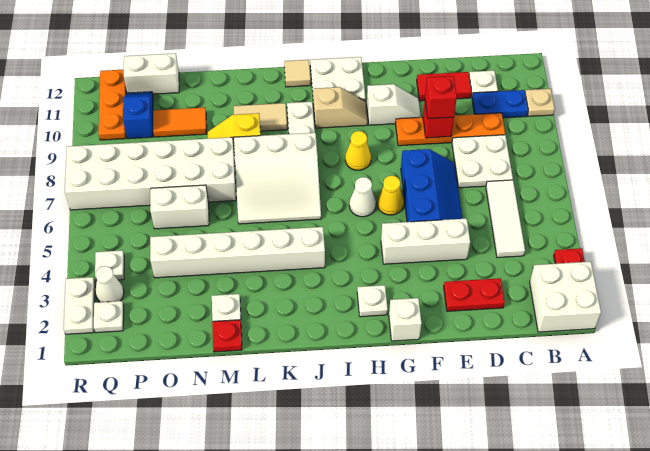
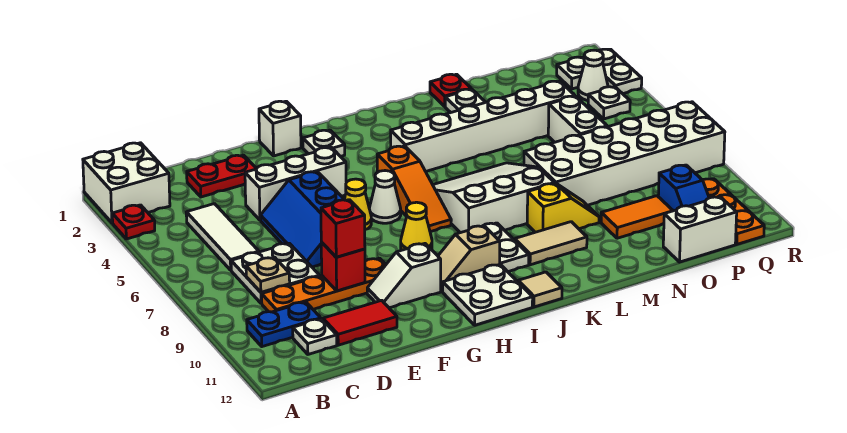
tan 1x1 plate [525,89,555,116] -> tan 1x1 plate moved to [246,257,290,292]
none -> orange 1x3 slope [377,146,451,232]
white 1x2 brick [150,185,209,229] -> white 1x2 brick turned to [548,96,607,142]

